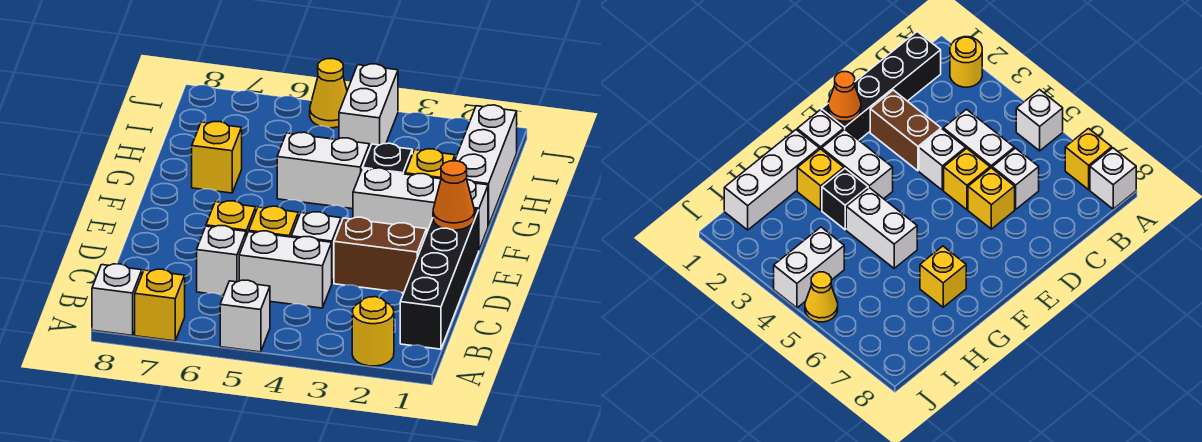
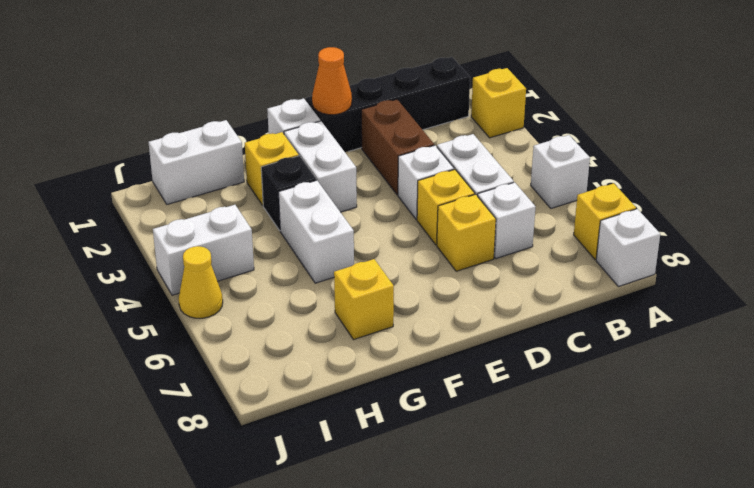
yellow 1x1 round brick [352,297,394,366] -> yellow 1x1 brick [471,68,526,138]
white 1x3 brick [455,105,517,226] -> white 1x2 brick [149,120,244,204]

